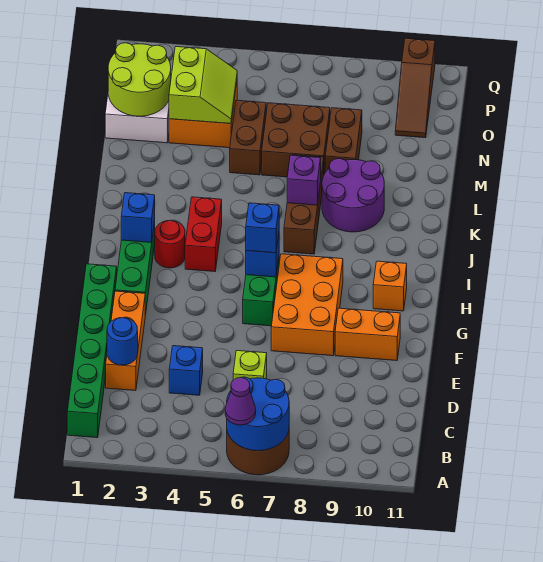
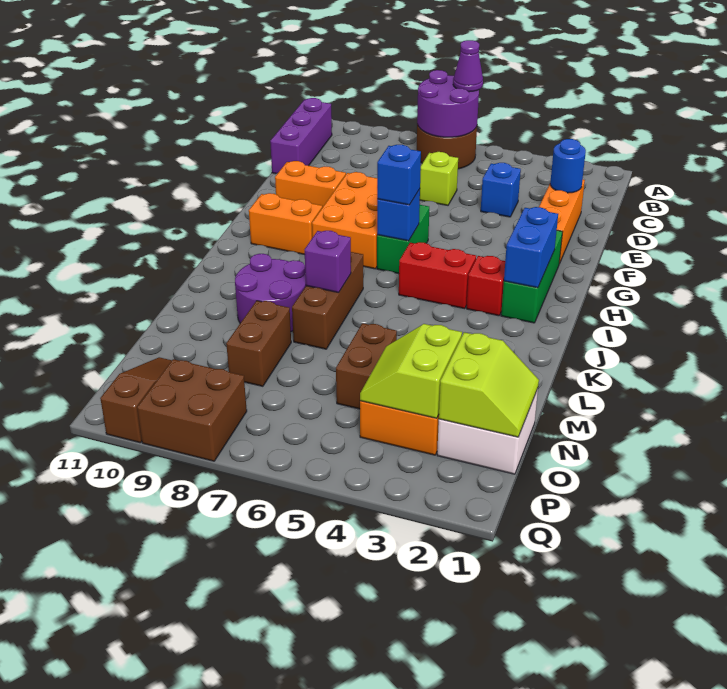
blue 2x2 round brick [227,377,289,451] -> purple 2x2 round brick [417,70,479,137]
green 1x6 brick [67,264,117,438] -> none
none -> purple 1x3 brick [270,98,332,174]
orange 1x1 brick [373,261,407,311] -> orange 1x2 brick [249,193,322,255]
blue 1x1 brick [121,193,155,242] -> blue 1x2 brick [504,207,558,288]
red 1x1 round brick [155,220,185,268] -> red 1x1 brick [467,256,505,316]
red 1x2 brick [185,197,222,272] -> red 1x2 brick turned to [399,242,476,309]
brown 2x2 brick [262,103,330,177] -> brown 2x2 brick moved to [137,359,247,461]
lime 2x2 round brick [108,43,171,116] -> lime 2x2 slope [439,332,539,437]

